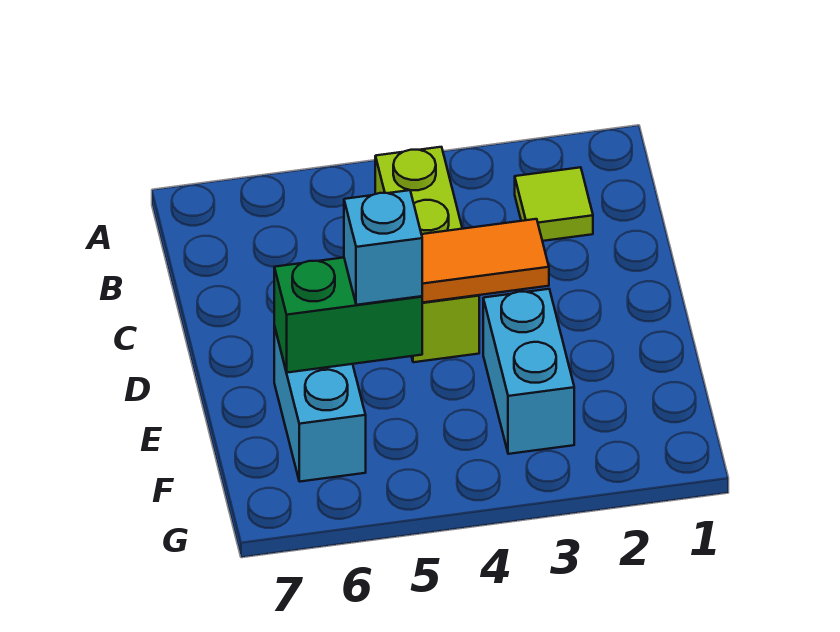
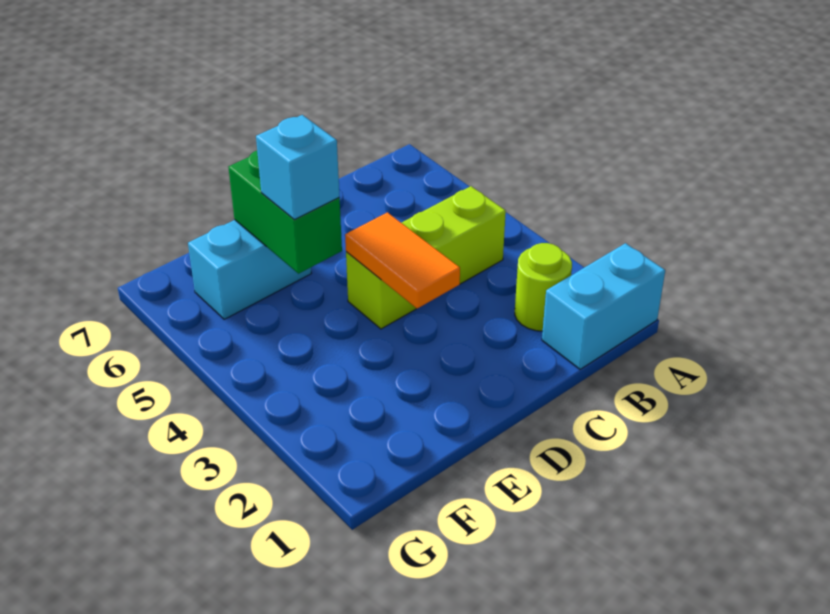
lime 1x1 tile [515,167,593,241] -> lime 1x1 round brick [515,243,572,331]
cyan 1x2 brick [483,289,574,454] -> cyan 1x2 brick moved to [542,243,665,369]

